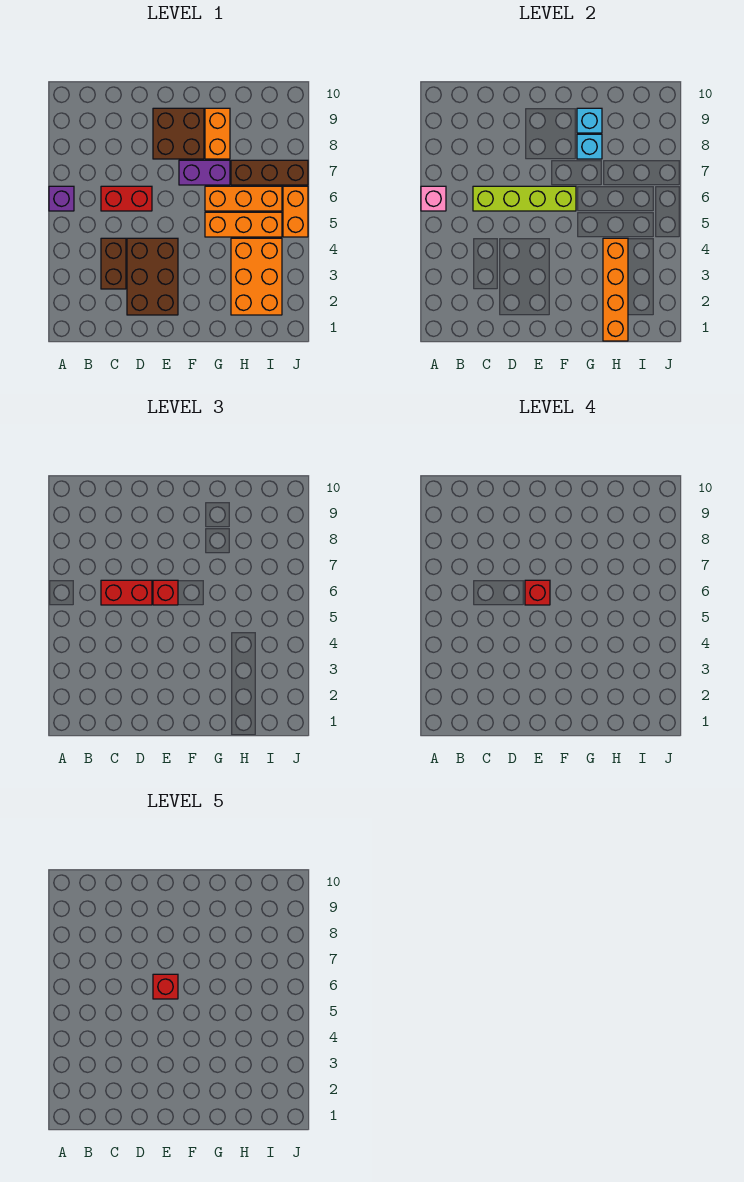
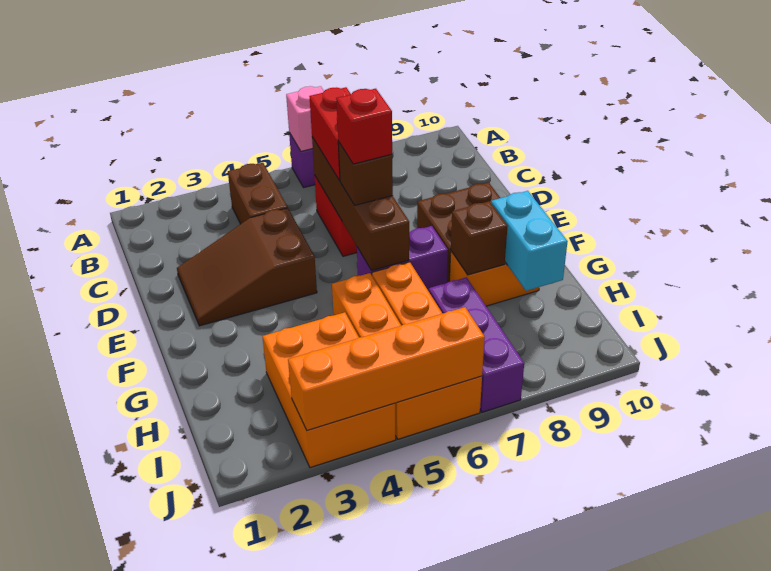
brown 1x2 brick [101,238,126,289] -> brown 1x2 brick turned to [228,163,287,224]
lime 1x4 brick [473,186,576,211] -> brown 1x4 brick [312,137,409,271]
brown 2x3 brick [127,238,178,315] -> brown 2x3 slope [177,208,317,326]
red 1x1 brick [153,580,178,605] -> brown 1x1 brick [338,142,393,205]
red 1x1 brick [153,974,178,999] -> none
purple 1x2 brick [179,160,230,185] -> purple 1x2 brick turned to [357,226,448,291]
cyan 1x1 brick [577,134,602,159] -> brown 1x1 brick [451,201,507,275]
cyan 1x1 brick [577,108,602,133] -> cyan 1x2 brick [491,191,568,291]
orange 1x4 brick [603,238,628,341] -> orange 1x4 brick moved to [288,307,485,431]
orange 2x3 brick [231,238,282,315] -> orange 2x3 brick turned to [262,312,396,468]
brown 1x3 brick [231,160,308,185] -> purple 1x3 brick [429,277,524,412]

